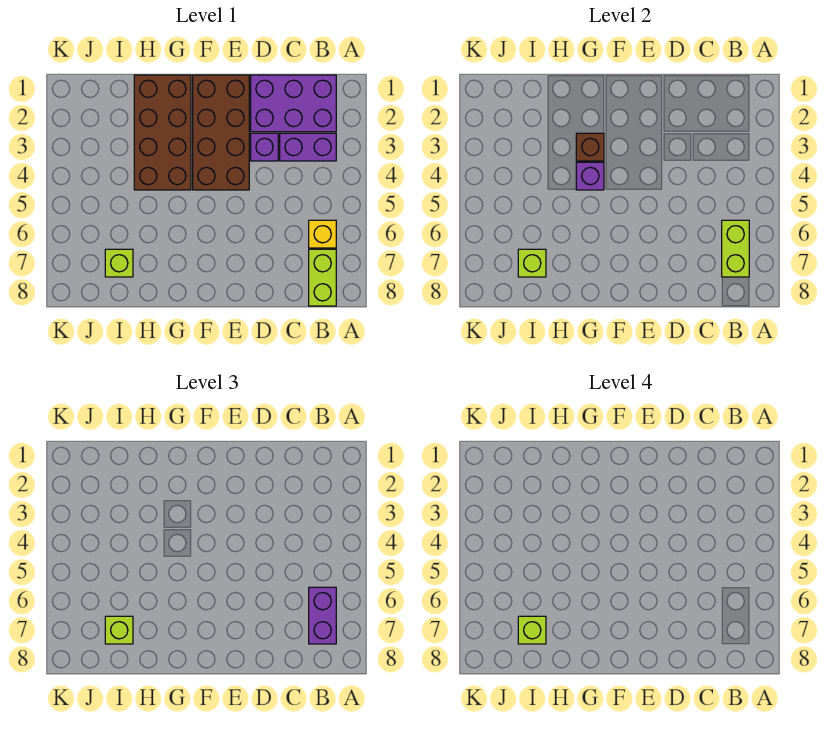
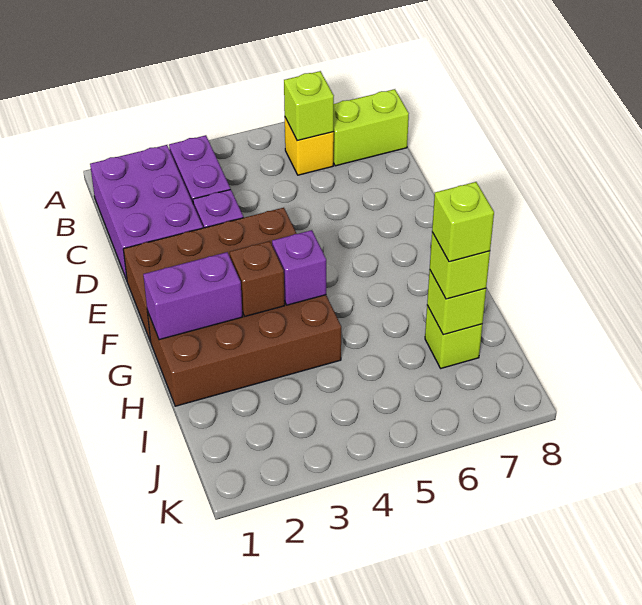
lime 1x2 brick [722,220,749,277] -> lime 1x1 brick [284,71,334,141]
purple 1x2 brick [309,587,336,644] -> purple 1x2 brick moved to [143,252,242,340]

